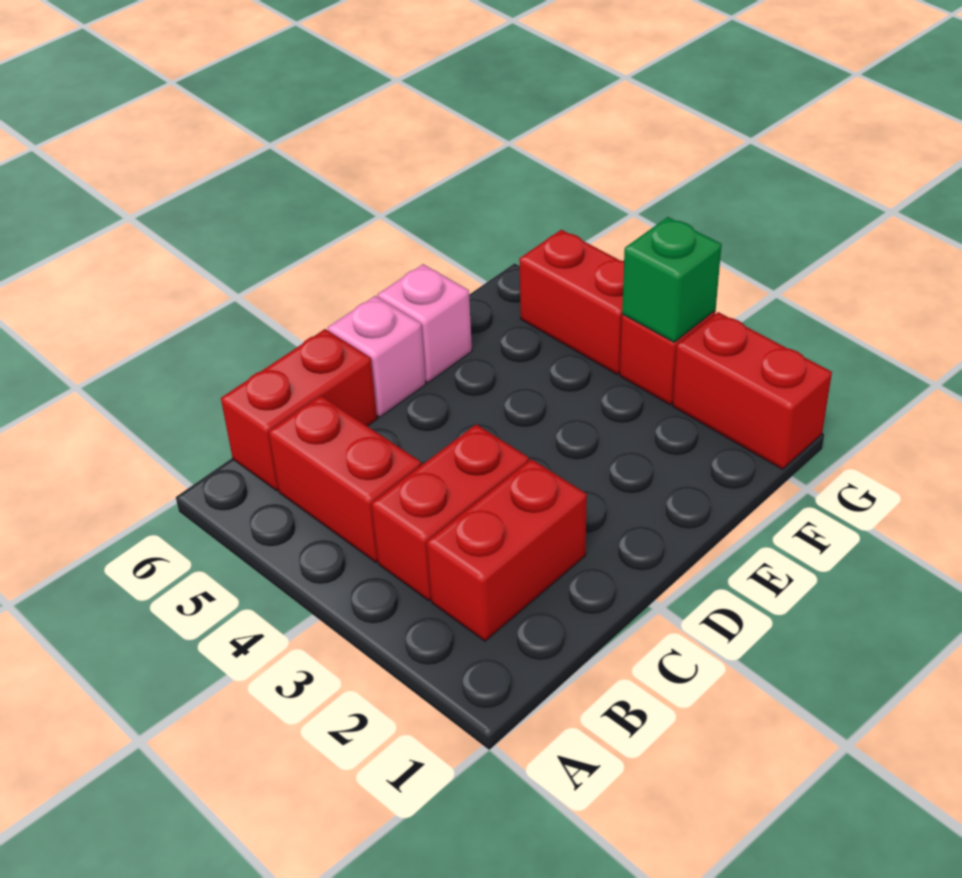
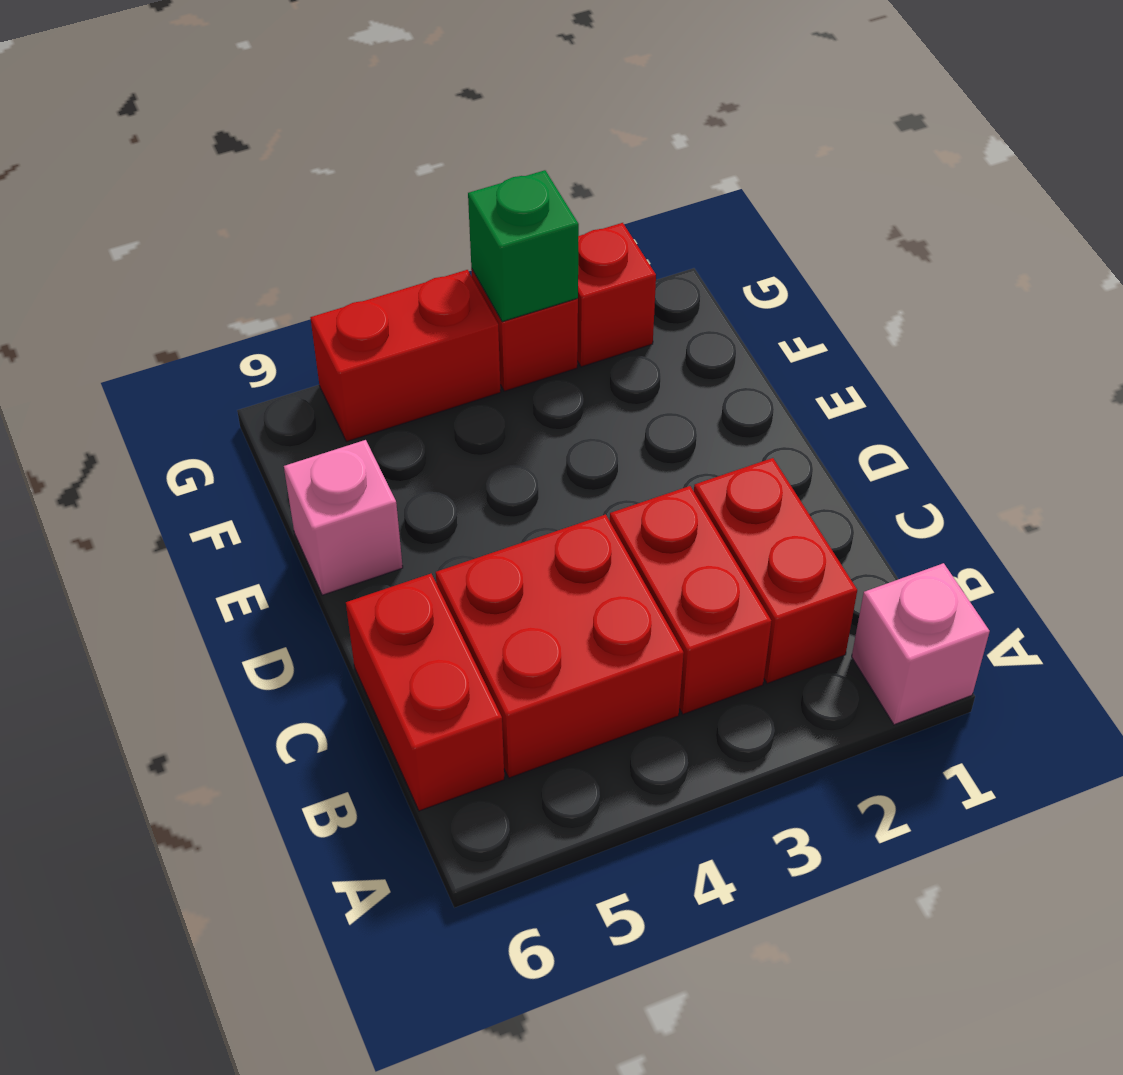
red 1x2 brick [269,396,421,562] -> red 2x2 brick [436,514,684,778]
pink 1x1 brick [328,296,426,417] -> pink 1x1 brick moved to [852,563,990,725]
red 1x2 brick [673,312,832,469] -> red 1x1 brick [577,223,656,367]

